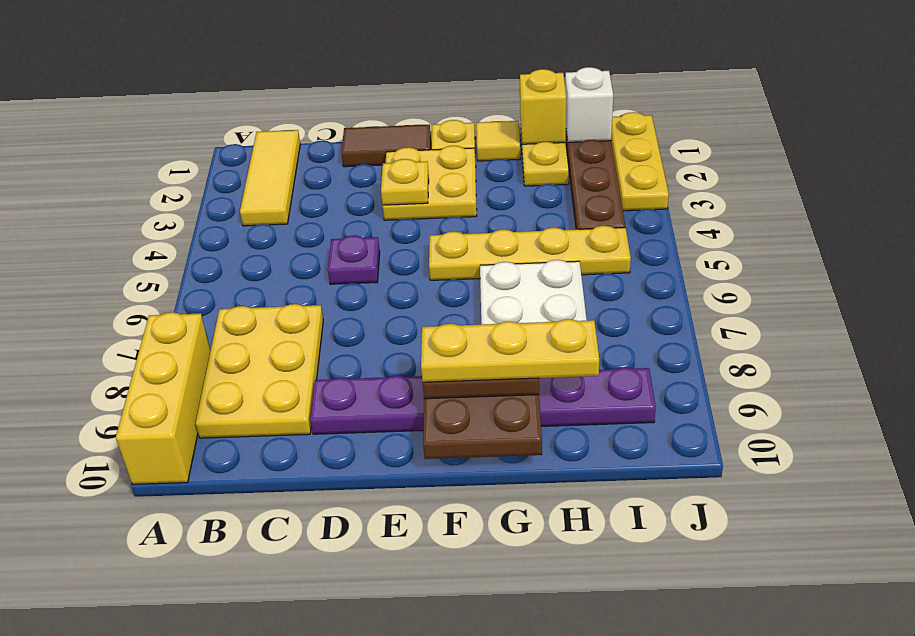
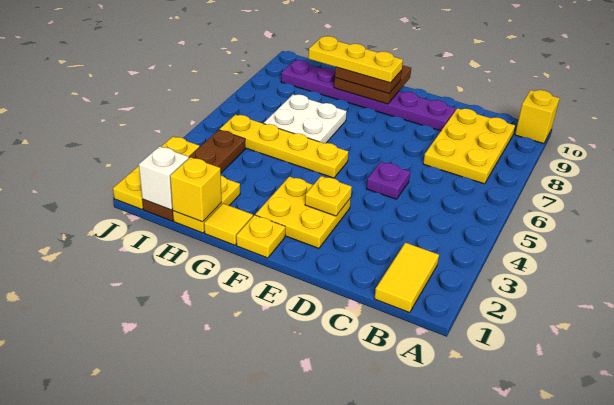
yellow 1x3 brick [116,312,211,484] -> yellow 1x1 brick [515,90,560,144]
yellow 1x3 tile [240,130,300,226] -> yellow 1x2 tile [374,243,439,313]
brown 1x2 tile [341,125,431,167] -> none

